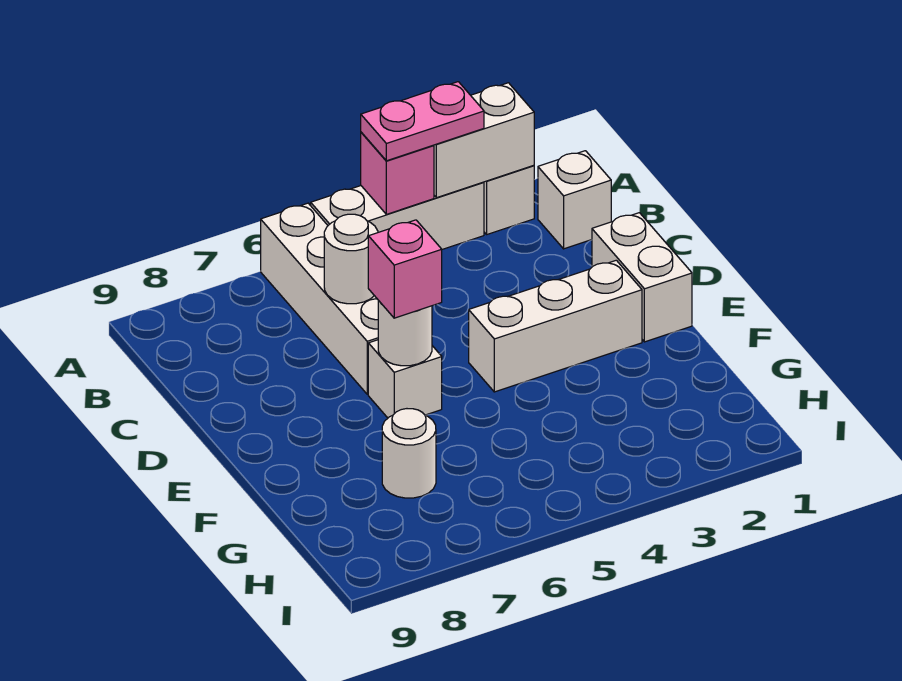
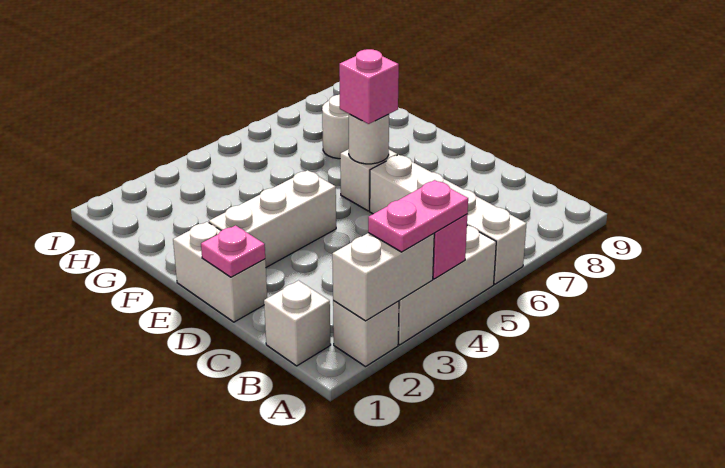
white 1x1 round brick [324,214,378,304] -> none
none -> pink 1x1 plate [201,225,265,277]

